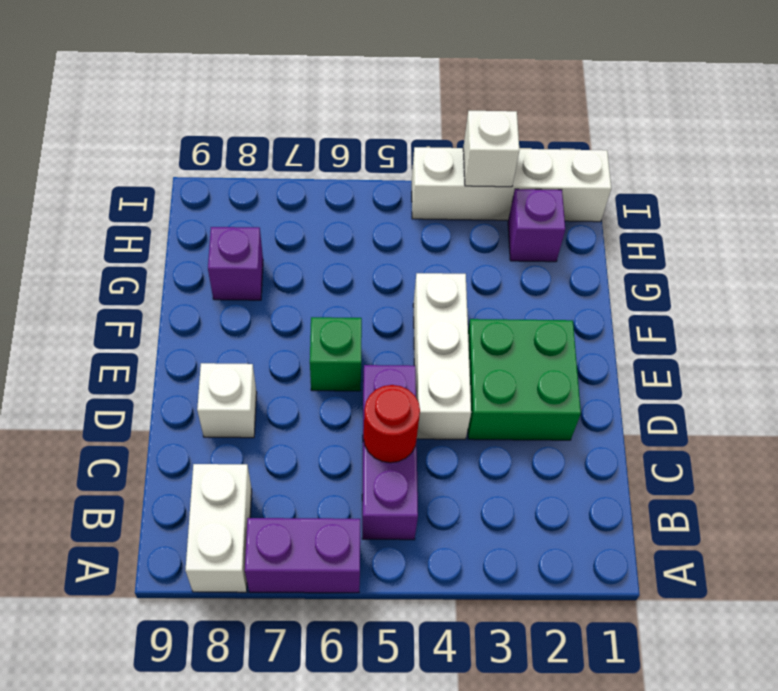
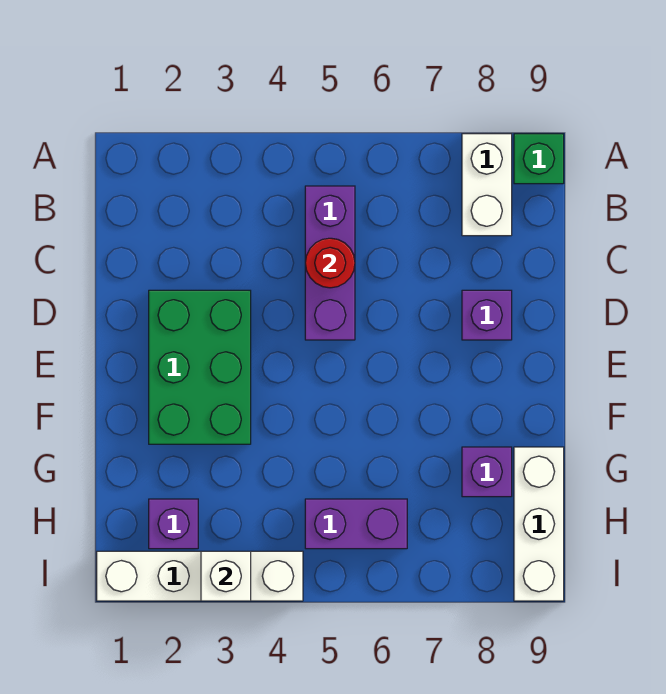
purple 1x2 brick [245,518,360,593] -> purple 1x2 brick moved to [305,499,407,549]
green 2x2 brick [468,319,581,440] -> green 2x3 brick [149,290,251,444]
white 1x3 brick [413,273,471,439] -> white 1x3 brick moved to [514,447,564,601]
white 1x1 brick [197,363,257,438] -> purple 1x1 brick [462,290,512,340]
green 1x1 brick [310,317,362,391] -> green 1x1 brick moved to [514,134,564,184]

